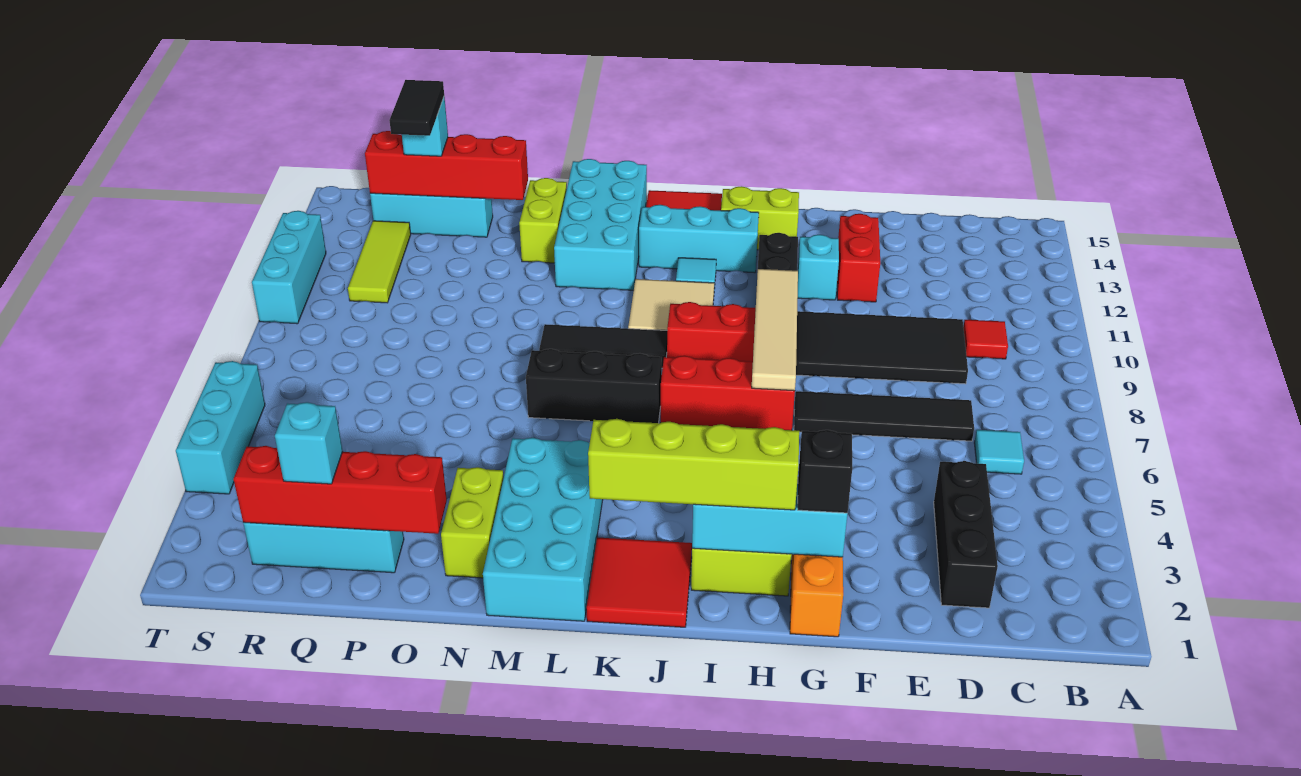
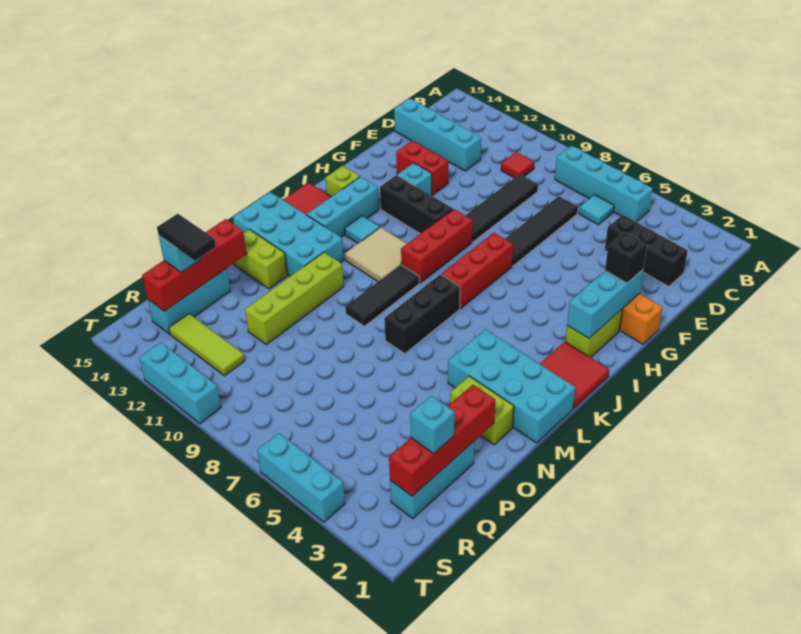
none -> cyan 1x4 brick [555,146,653,222]
black 2x4 tile [796,311,968,384] -> black 1x4 tile [465,174,538,242]
none -> cyan 1x4 brick [394,98,481,171]
lime 1x4 brick [588,419,799,510] -> lime 1x4 brick moved to [245,252,344,344]
tan 1x4 tile [752,269,798,391] -> none
lime 1x2 brick [721,186,799,250] -> lime 1x1 brick [326,166,360,197]

